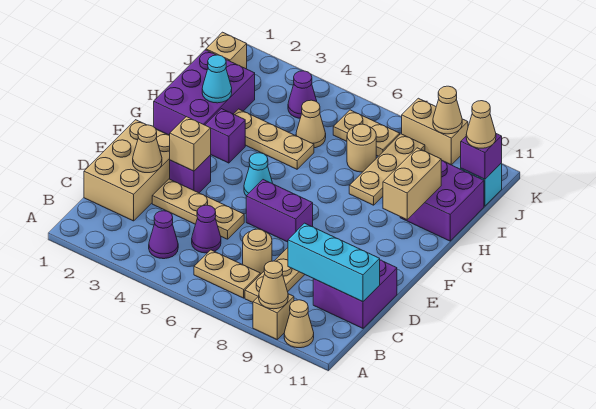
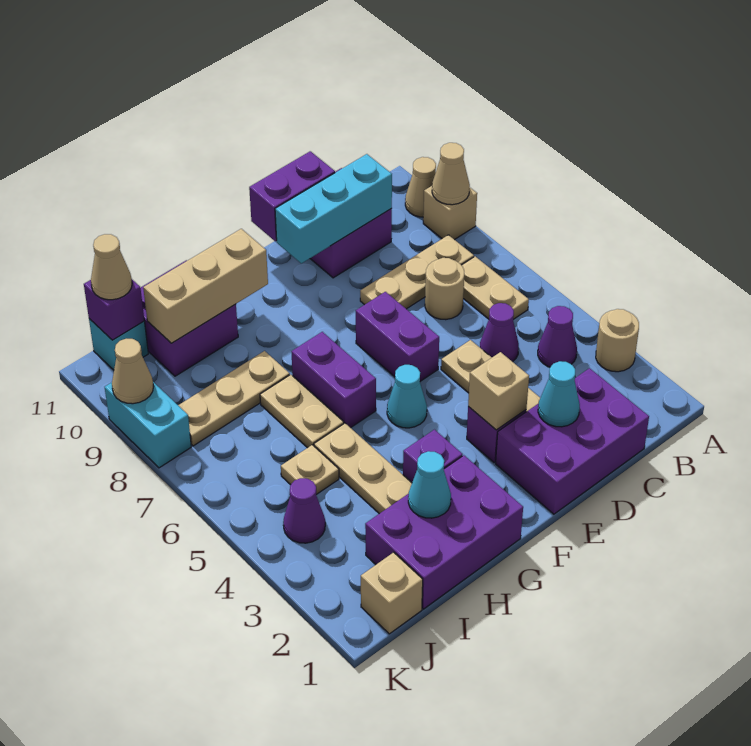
tan 2x3 brick [84,120,170,221] -> purple 2x3 brick [496,368,649,514]
cyan 1x3 brick [288,223,380,302] -> cyan 1x3 brick turned to [275,154,392,263]
tan 1x1 cone [133,125,162,173] -> cyan 1x1 cone [538,361,580,427]
none -> purple 1x2 brick [249,151,335,242]
none -> purple 1x2 brick [291,332,376,428]
tan 1x2 brick [383,148,442,219] -> tan 1x3 brick [143,229,268,343]
tan 1x1 cone [296,100,326,148] -> tan 1x1 plate [281,445,339,494]
tan 1x1 round brick [347,124,376,172] -> tan 1x1 round brick moved to [596,309,639,372]
tan 1x2 plate [333,110,400,156] -> tan 1x2 plate moved to [260,375,344,448]
tan 1x2 brick [402,98,468,165] -> cyan 1x2 brick [105,382,191,468]

